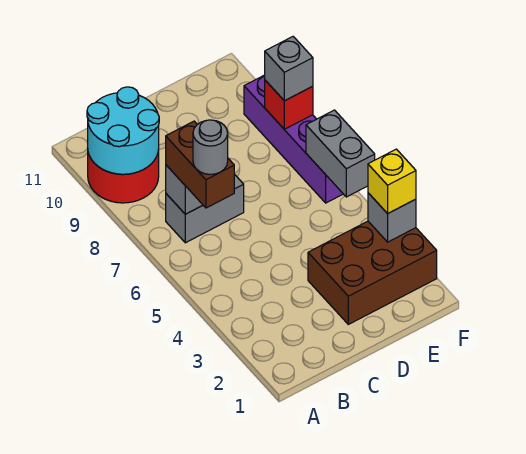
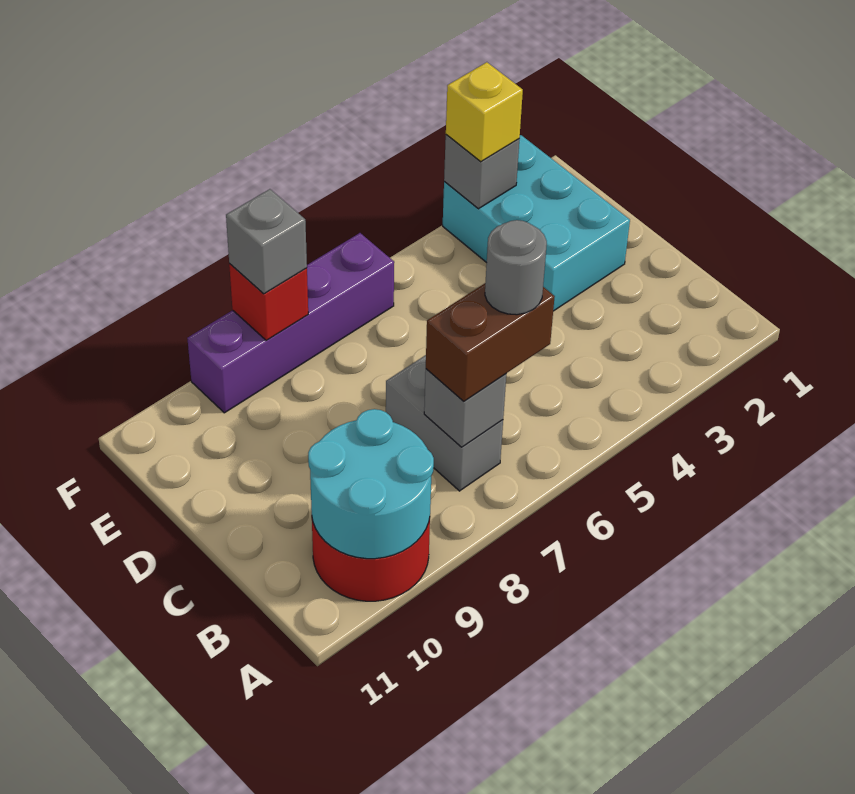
brown 2x3 brick [308,221,437,324] -> cyan 2x3 brick [443,135,630,311]
grey 1x2 brick [306,110,375,197] -> none

